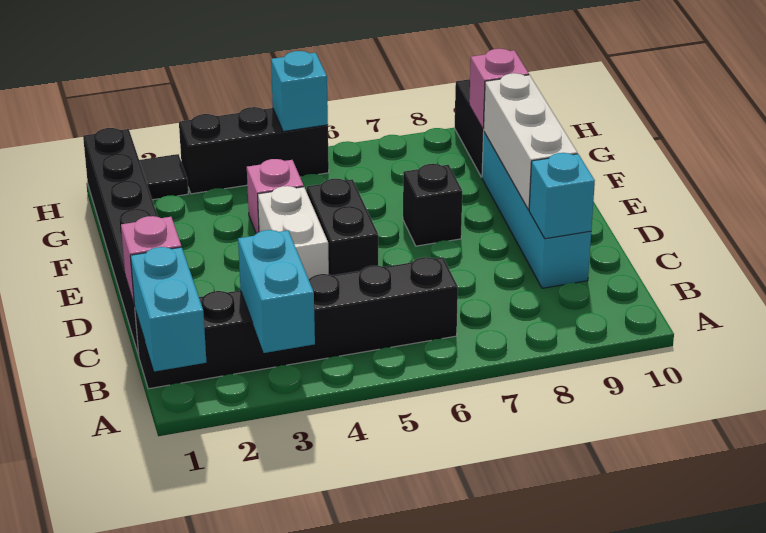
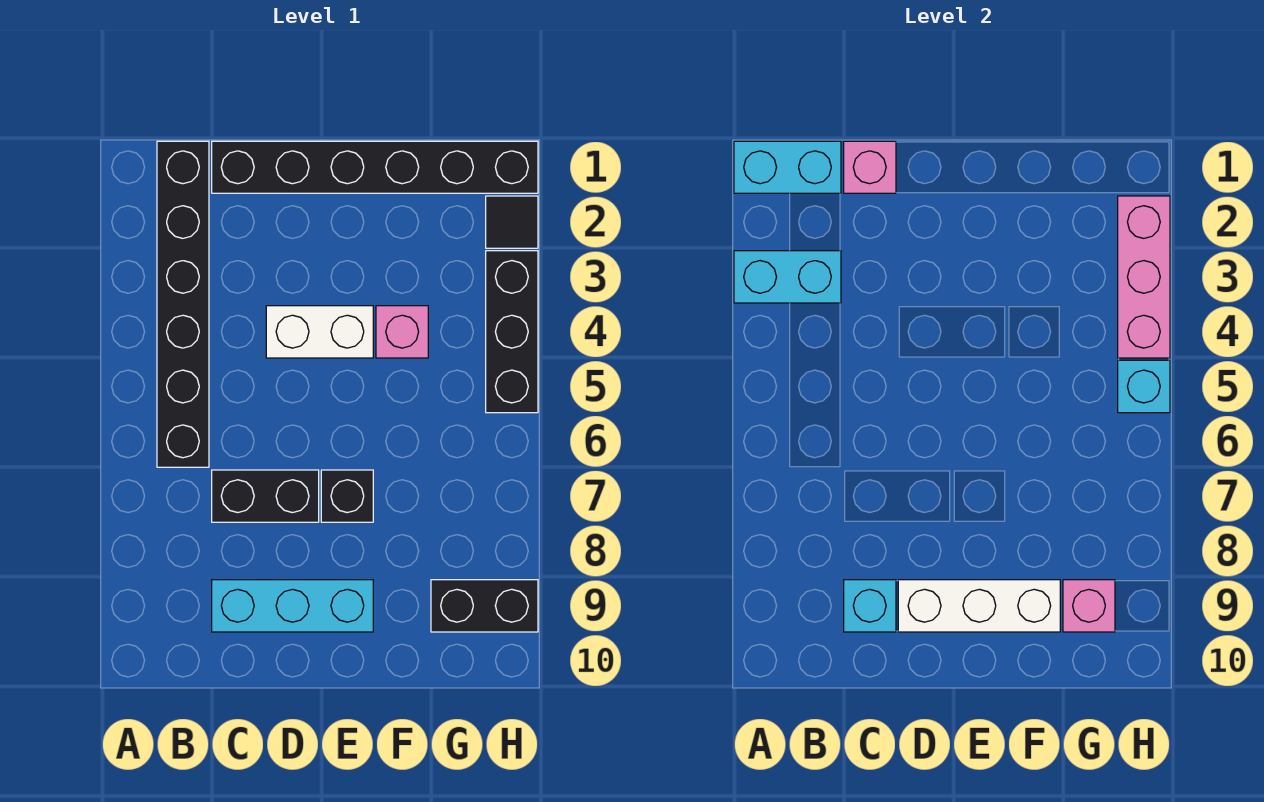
cyan 1x4 brick [482,132,591,288] -> cyan 1x3 brick [212,580,373,632]
black 1x2 brick [307,179,378,275] -> black 1x2 brick moved to [212,470,319,522]
none -> pink 1x3 brick [1118,196,1170,358]

